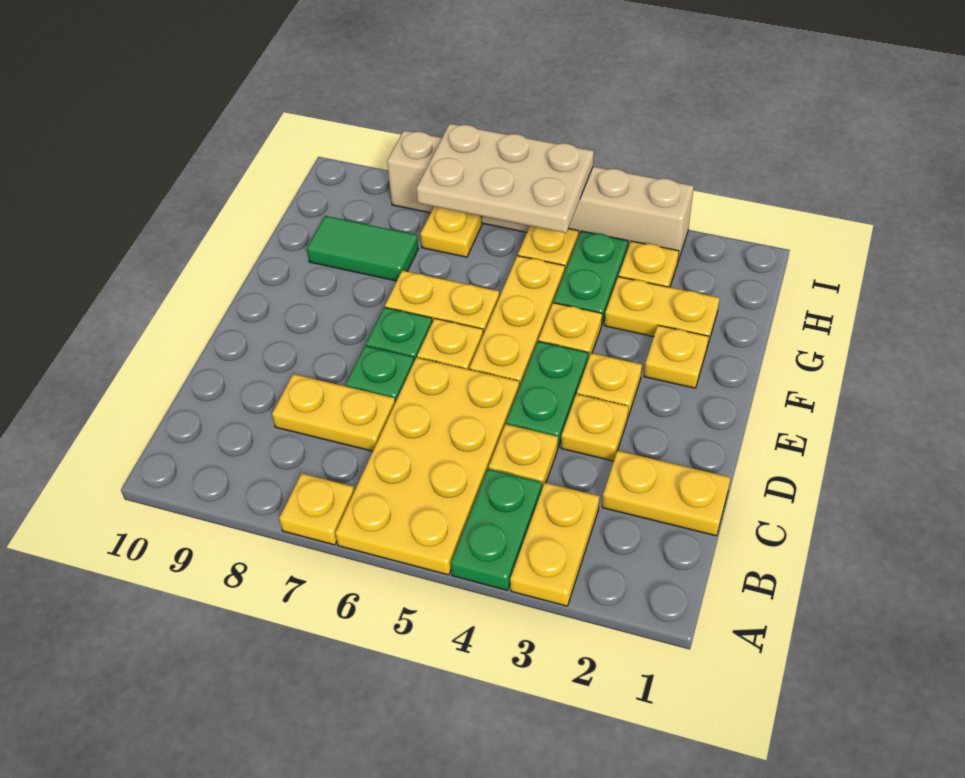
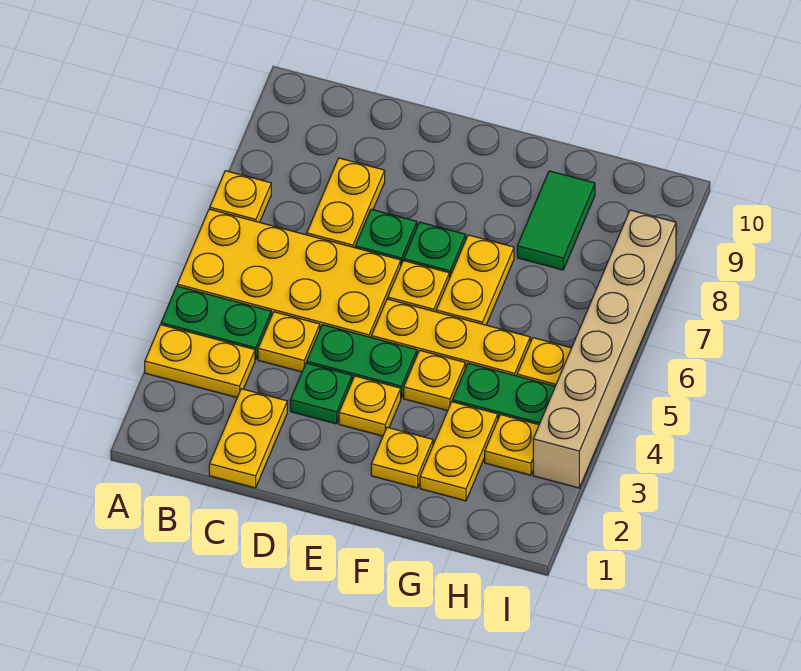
yellow 1x1 plate [561,394,629,461] -> green 1x1 plate [290,363,352,424]
tan 2x3 plate [416,124,594,233] -> none
yellow 1x1 plate [420,206,482,257] -> none

